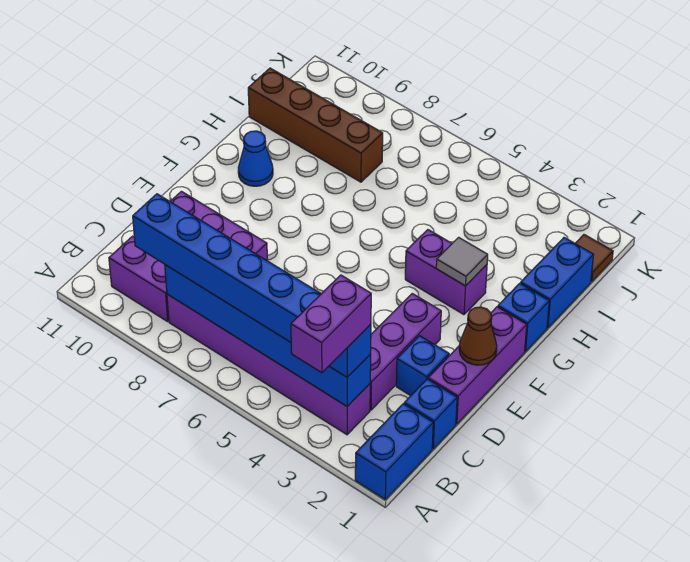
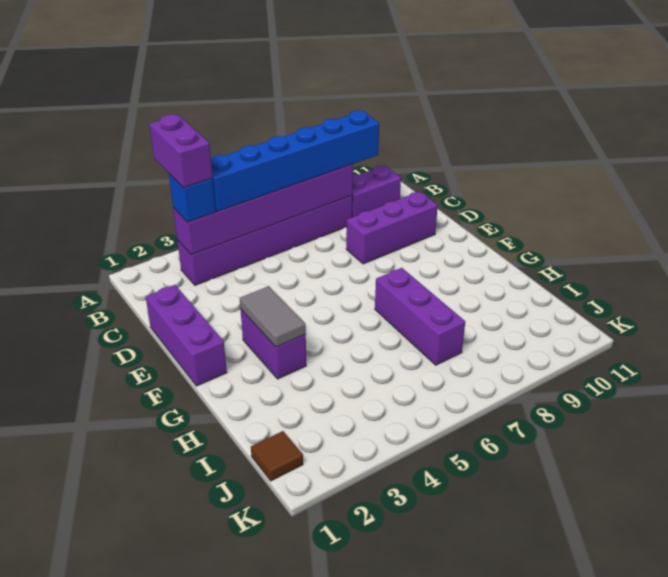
blue 1x2 brick [355,404,433,499] -> none
blue 1x6 brick [165,265,371,406] -> purple 1x6 brick [173,164,353,255]
blue 1x1 brick [404,379,457,449] -> none
purple 1x3 brick [370,294,441,410] -> purple 1x3 brick moved to [375,268,465,365]
blue 1x1 brick [396,336,449,396] -> none
brown 1x1 cone [459,307,497,365] -> none
blue 1x1 brick [498,283,549,351] -> none
purple 1x2 brick [405,230,487,315] -> purple 1x2 brick turned to [240,309,306,379]
grey 1x1 tile [436,237,488,286] -> grey 1x2 tile [240,286,306,347]
blue 1x1 cone [238,131,273,186] -> none
blue 1x2 brick [521,238,593,328] -> none
brown 1x4 brick [248,68,383,182] -> none

